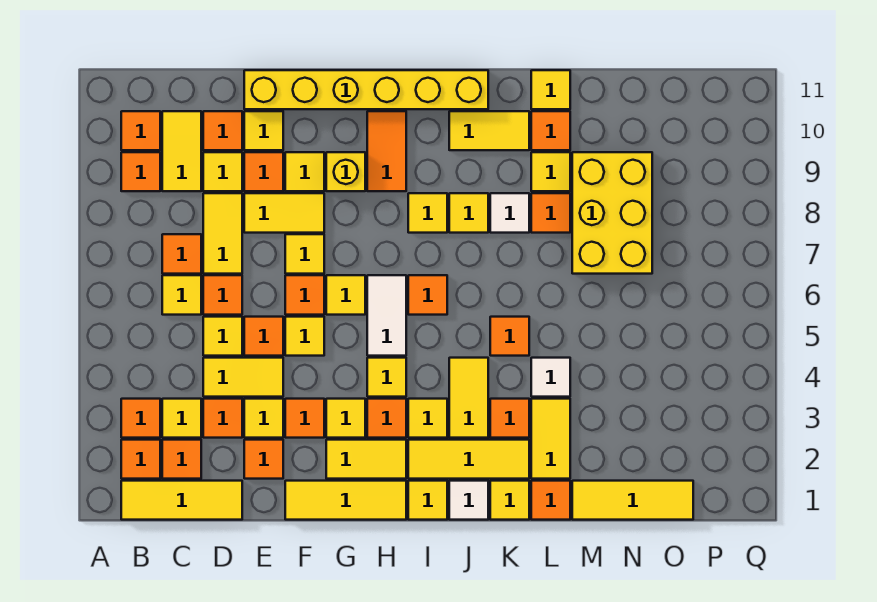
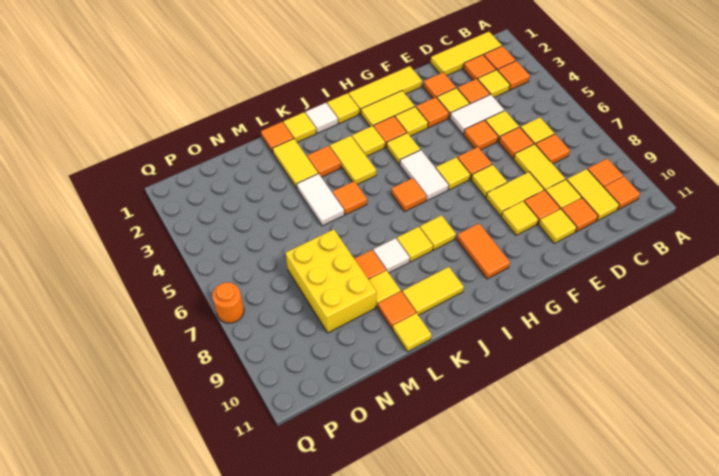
yellow 1x2 tile [203,358,283,397] -> white 1x2 tile [450,94,504,135]
yellow 1x6 brick [244,70,488,109] -> none
yellow 1x1 tile [285,317,324,356] -> none
yellow 1x1 brick [326,152,365,191] -> none
yellow 1x3 tile [408,440,529,479] -> none
white 1x1 tile [531,358,570,397] -> white 1x2 tile [297,174,344,226]
yellow 1x3 tile [572,481,693,520] -> none
none -> orange 1x1 round brick [212,282,244,323]

